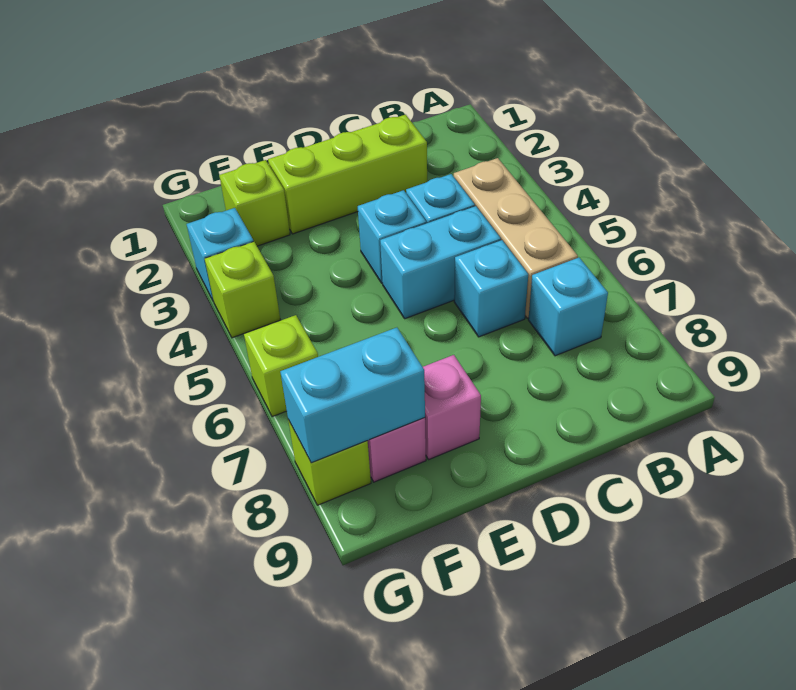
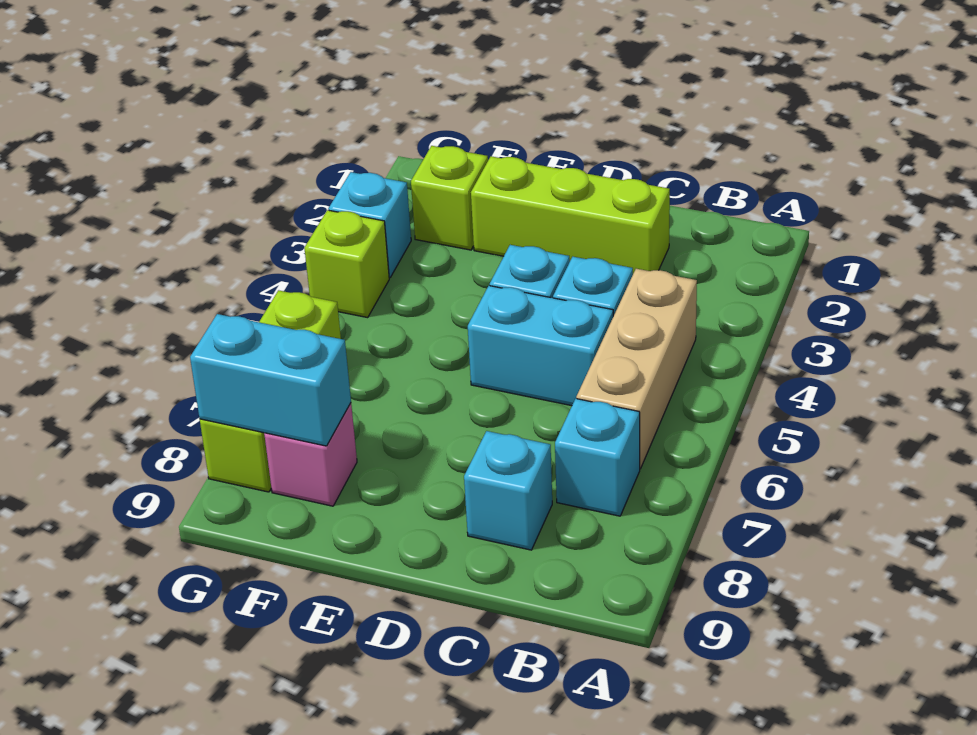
cyan 1x1 brick [454,240,528,337] -> cyan 1x1 brick moved to [464,431,552,550]
pink 1x1 brick [423,355,481,460] -> none

